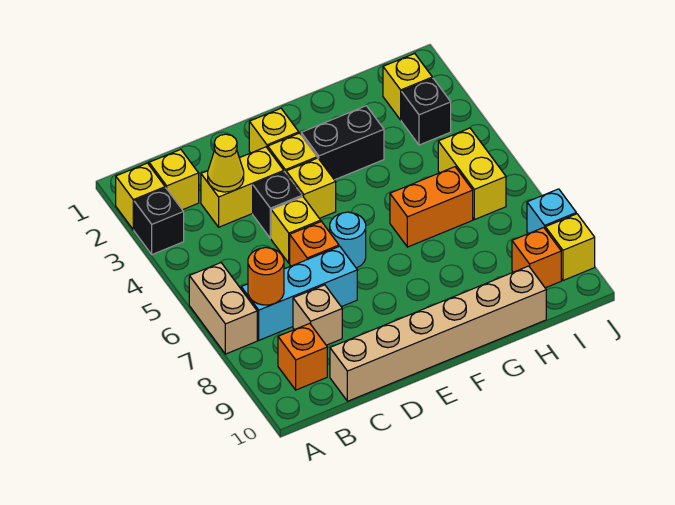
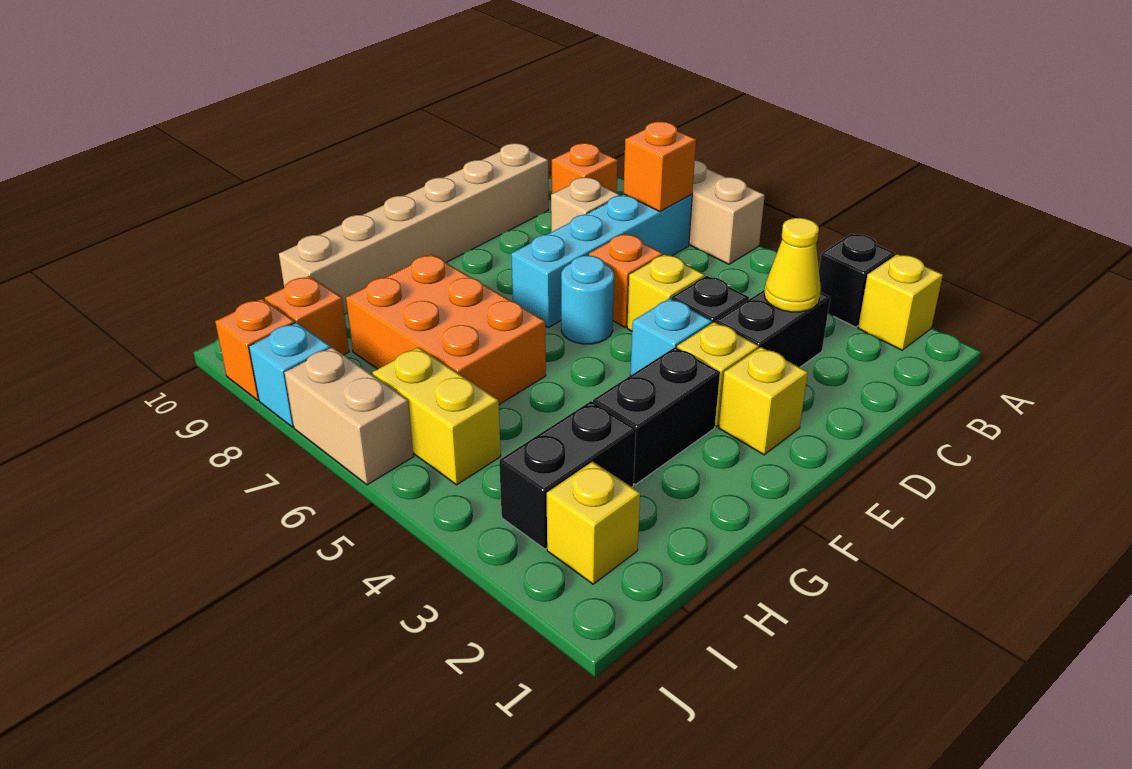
yellow 1x1 brick [149,149,199,210] -> none
cyan 1x3 brick [241,246,357,340] -> cyan 1x4 brick [511,194,692,328]
orange 1x1 round brick [248,248,284,305] -> orange 1x1 brick [623,122,696,211]
yellow 1x2 brick [201,147,284,227] -> black 1x2 brick [716,290,830,367]
yellow 1x1 brick [286,158,336,218] -> cyan 1x1 brick [630,298,712,376]
orange 1x2 brick [390,167,473,247] -> orange 2x3 brick [346,254,546,404]
black 1x1 brick [401,78,451,145] -> black 1x2 brick [499,401,636,549]
none -> tan 1x2 brick [285,347,414,485]
yellow 1x1 brick [545,214,595,280] -> orange 1x1 brick [215,299,295,400]

